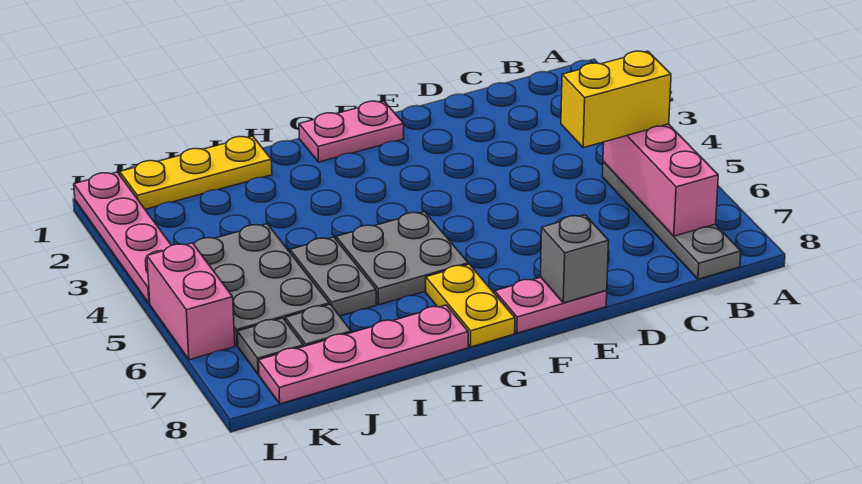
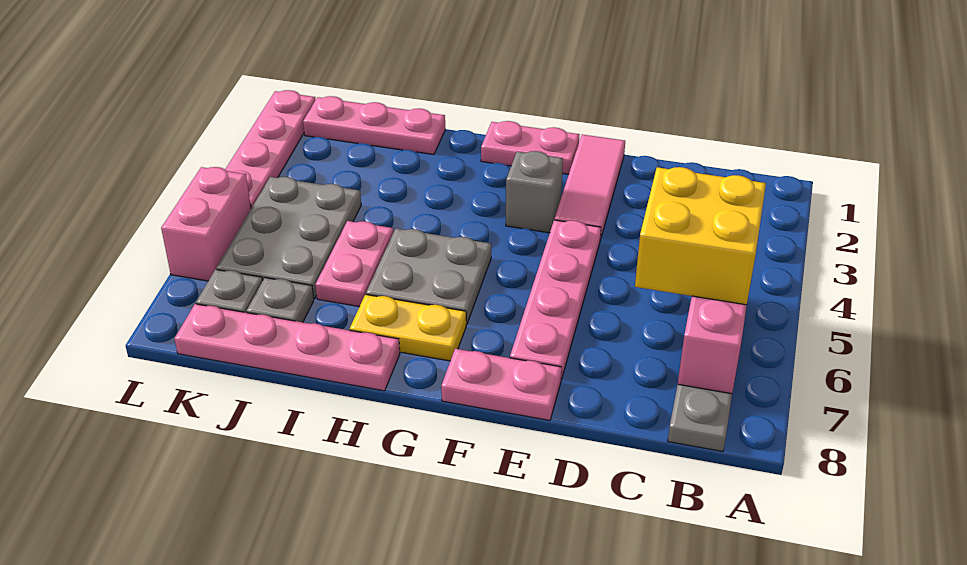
yellow 1x2 brick [561,51,671,148] -> yellow 2x2 brick [635,167,766,305]
none -> pink 1x3 tile [554,135,625,239]
none -> pink 1x4 plate [510,220,601,380]
grey 1x1 brick [541,215,609,303] -> grey 1x1 brick moved to [506,151,563,233]
yellow 1x2 plate [426,264,515,347] -> yellow 1x2 plate turned to [350,294,466,361]
yellow 1x3 plate [120,136,272,209] -> pink 1x3 plate [303,96,445,155]
grey 1x2 plate [290,237,376,316] -> pink 1x2 plate [315,221,393,307]

